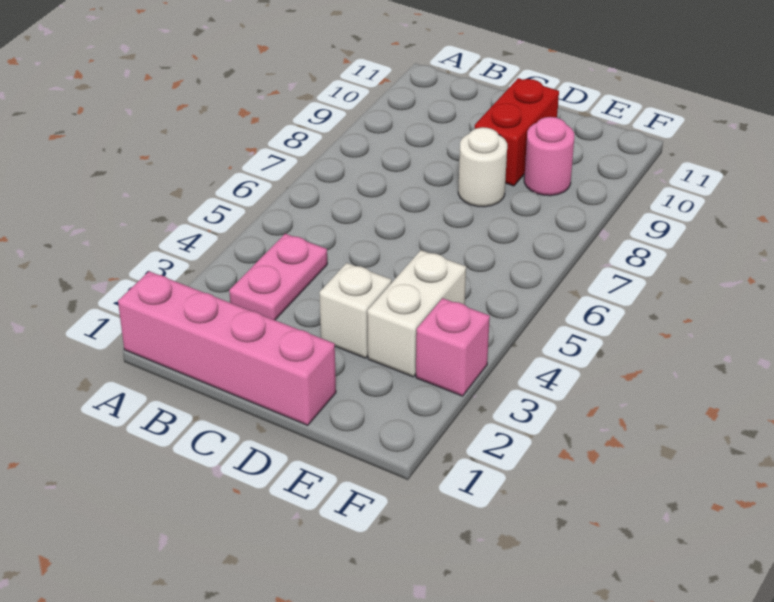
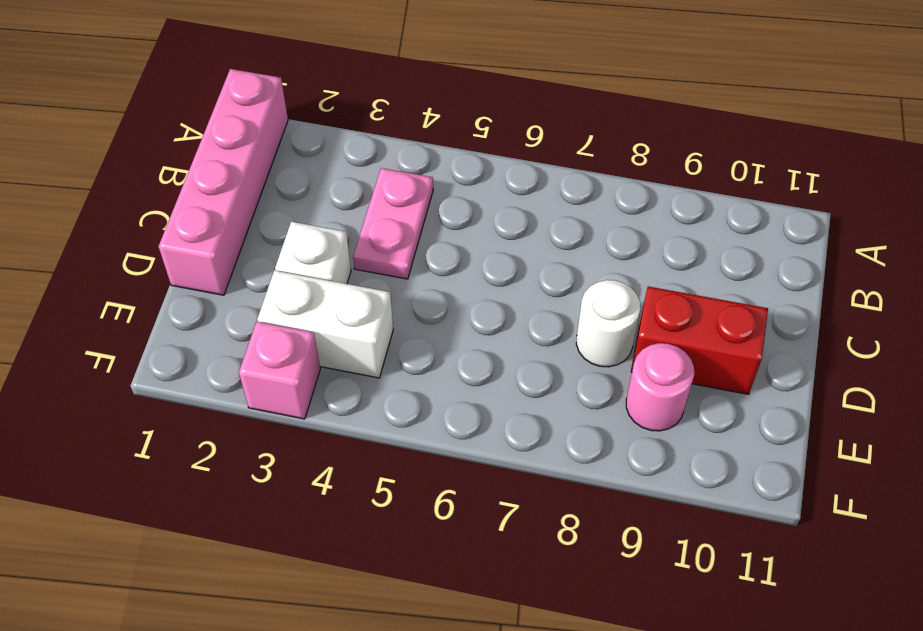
pink 1x2 plate [229,234,327,320] -> pink 1x2 plate turned to [353,168,433,279]

